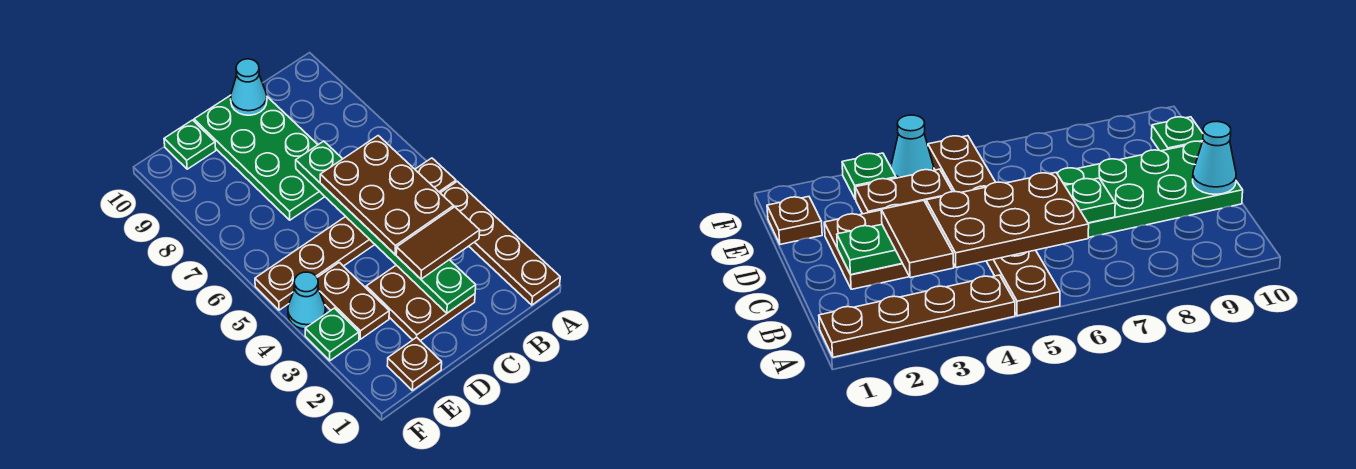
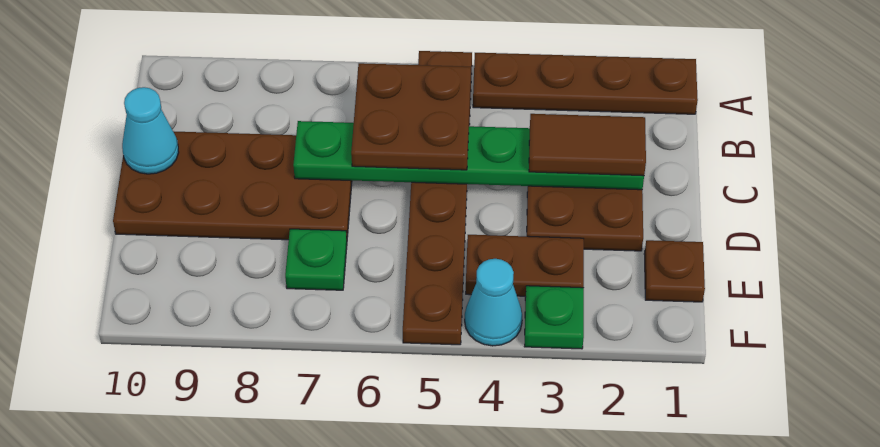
brown 1x2 tile [396,207,480,279] -> brown 1x2 tile turned to [529,114,646,176]
brown 2x3 plate [320,136,454,254] -> brown 2x2 plate [351,63,471,170]
green 2x4 plate [194,95,325,220] -> brown 2x4 plate [113,131,352,240]
green 1x1 plate [164,120,216,169] -> green 1x1 plate moved to [285,229,347,290]

